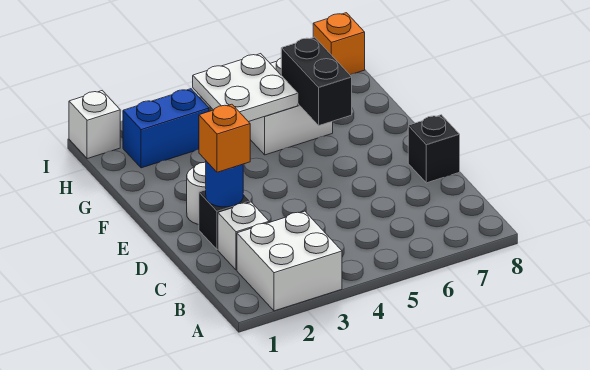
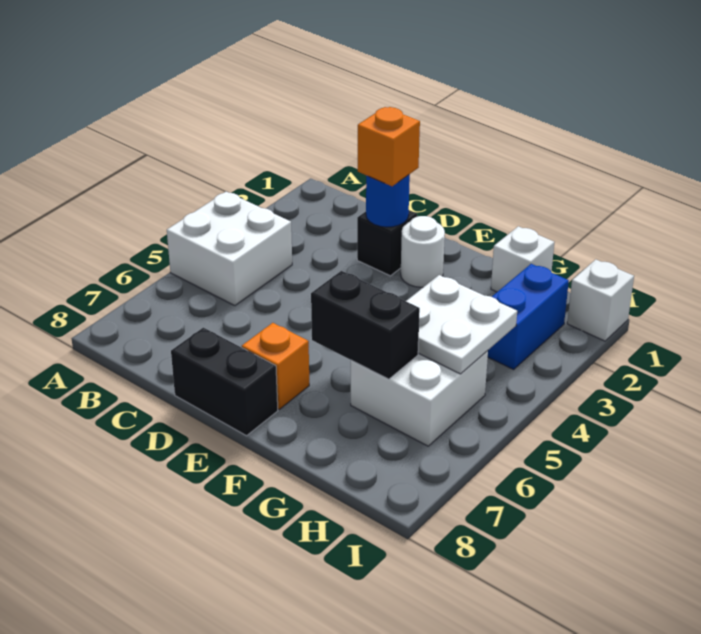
white 2x2 brick [237,211,342,311] -> white 2x2 brick moved to [167,192,292,306]
white 1x1 brick [218,202,269,270] -> white 1x1 brick moved to [491,226,554,292]
black 1x1 brick [408,115,460,183] -> black 1x2 brick [171,328,278,436]
orange 1x1 brick [313,13,365,75] -> orange 1x1 brick moved to [242,323,309,409]

